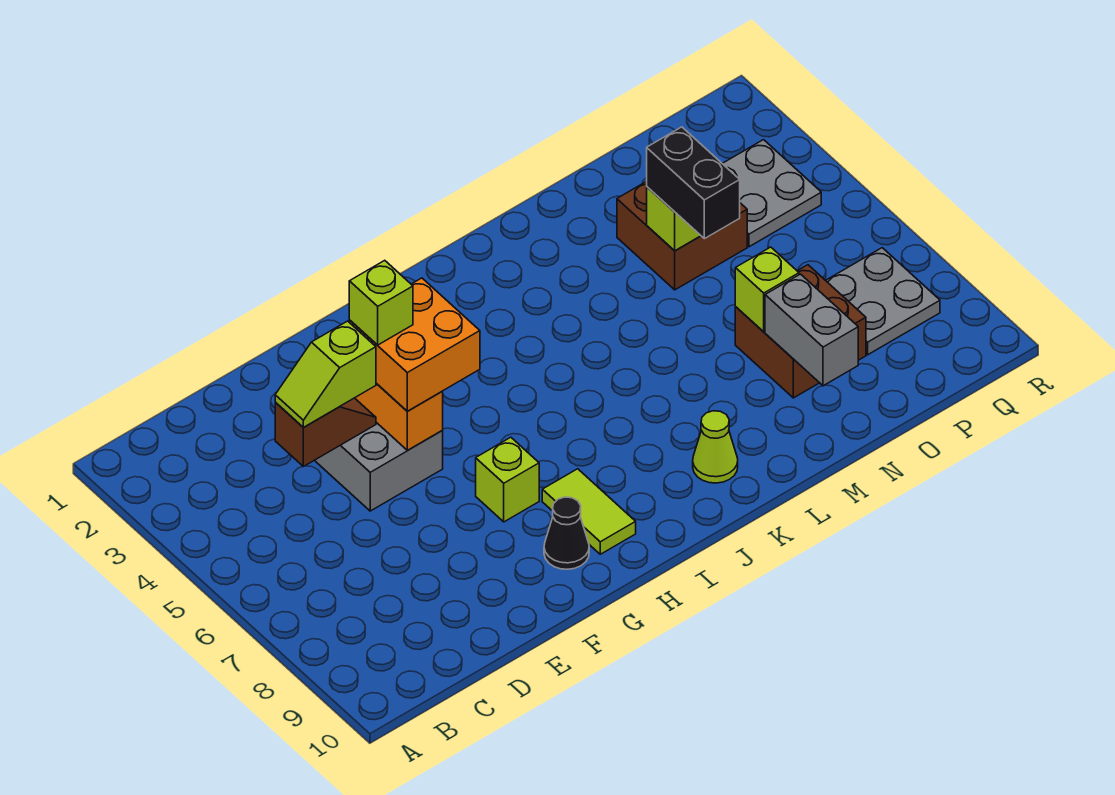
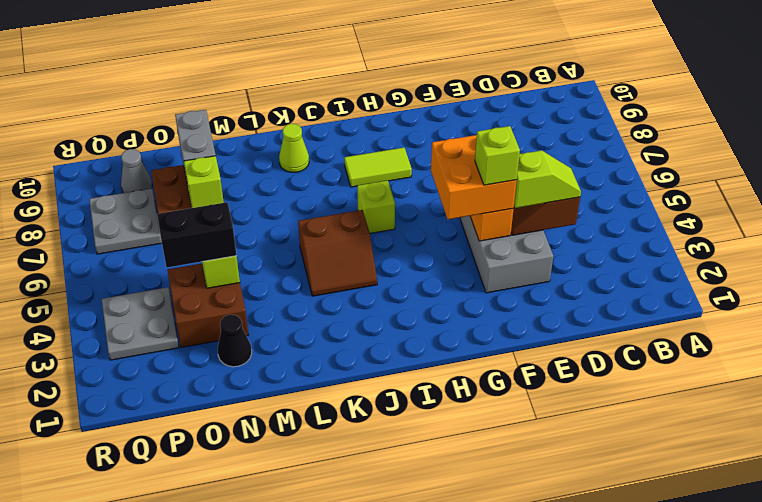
lime 1x1 brick [476,437,539,522] -> lime 1x1 brick moved to [357,180,395,233]
black 1x1 cone [544,497,589,569] -> black 1x1 cone moved to [218,315,252,367]
lime 1x2 tile [542,469,636,554] -> lime 1x2 tile turned to [344,148,412,187]
none -> brown 2x2 slope [298,210,377,296]
black 1x2 brick [647,127,740,239] -> black 1x2 brick turned to [157,202,236,267]
none -> grey 1x1 cone [121,149,152,193]

